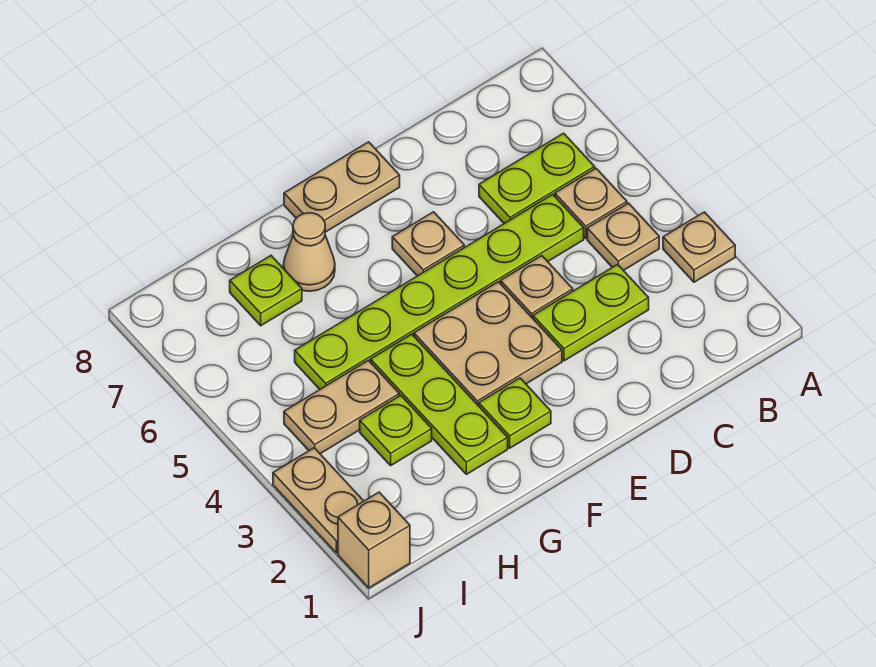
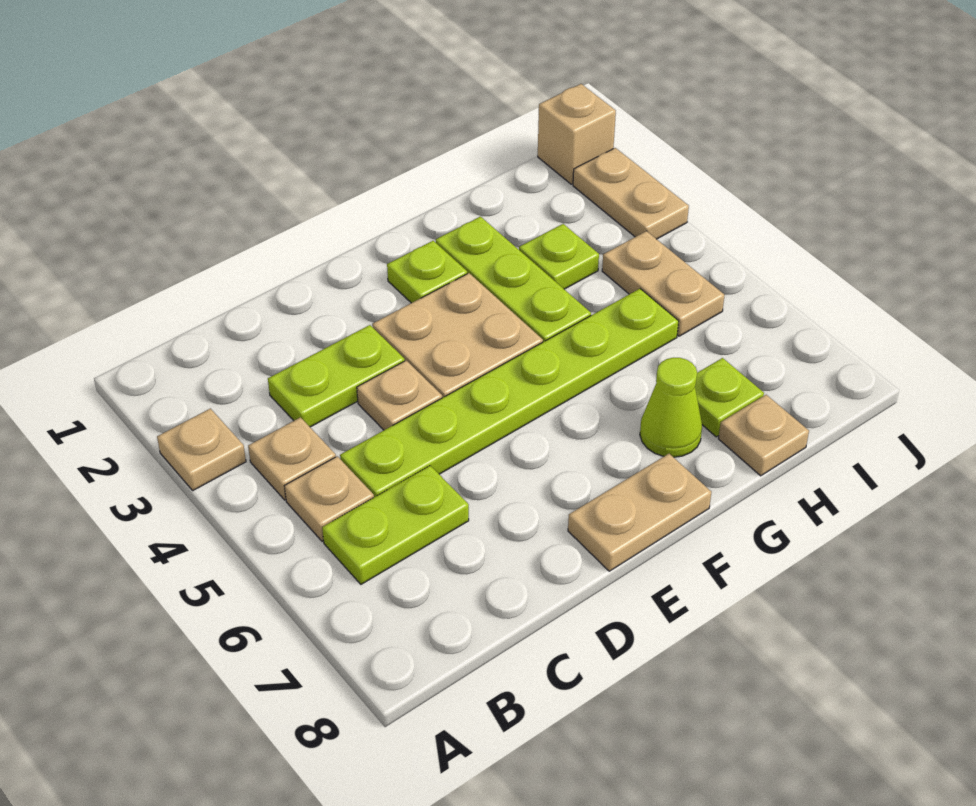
tan 1x1 plate [392,212,464,276] -> tan 1x1 plate moved to [718,395,809,476]
tan 1x1 cone [283,213,335,291] -> lime 1x1 cone [640,358,702,457]
tan 1x2 plate [284,360,399,454] -> tan 1x2 plate turned to [602,231,725,336]

